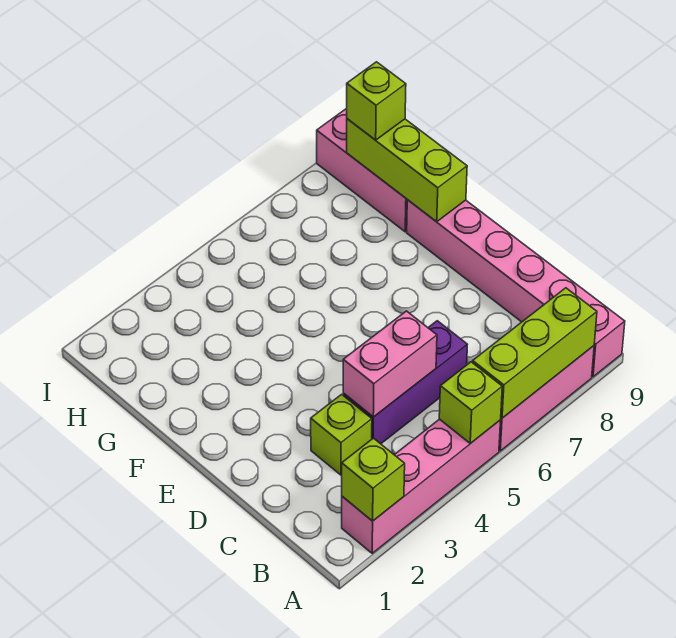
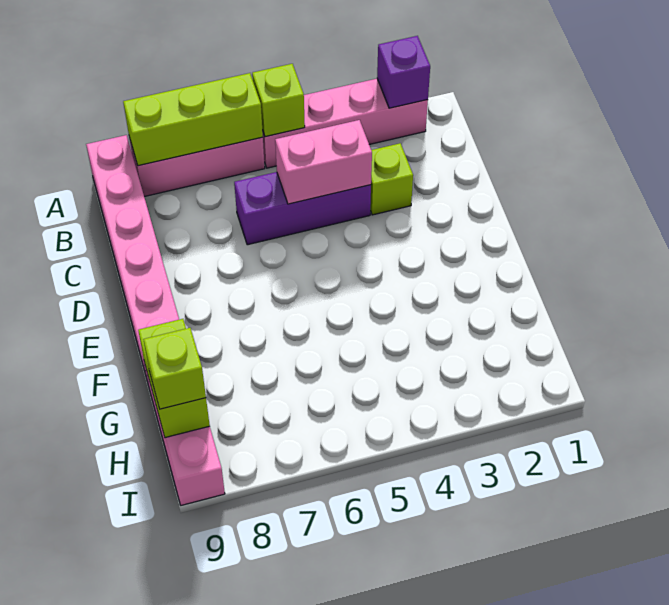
lime 1x1 brick [342,438,405,521] -> purple 1x1 brick [377,36,430,108]
lime 1x3 brick [347,119,467,222] -> lime 1x2 brick [138,319,210,438]

